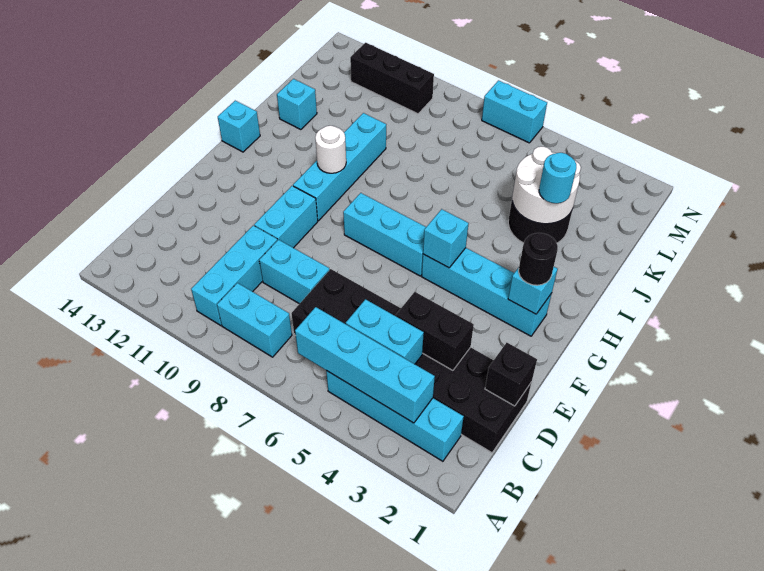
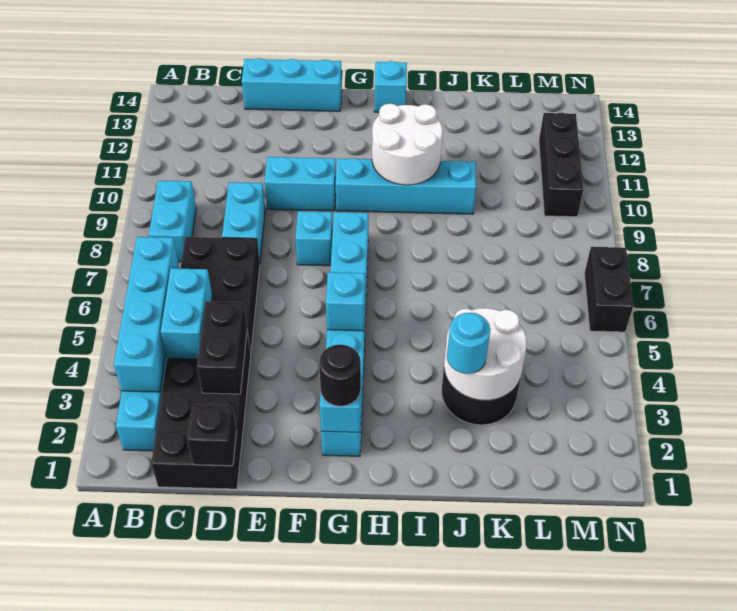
cyan 1x3 brick [191,226,277,326] -> cyan 1x3 brick moved to [242,58,342,111]
white 1x1 round brick [315,126,346,173] -> white 2x2 round brick [372,104,443,185]
cyan 1x1 brick [277,79,317,130] -> cyan 1x1 brick moved to [296,211,333,266]
cyan 1x2 brick [482,81,547,143] -> black 1x2 brick [584,247,633,332]

